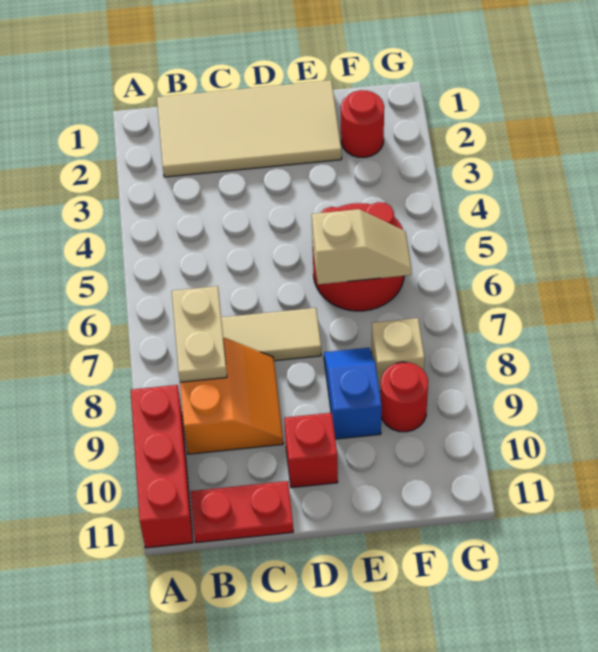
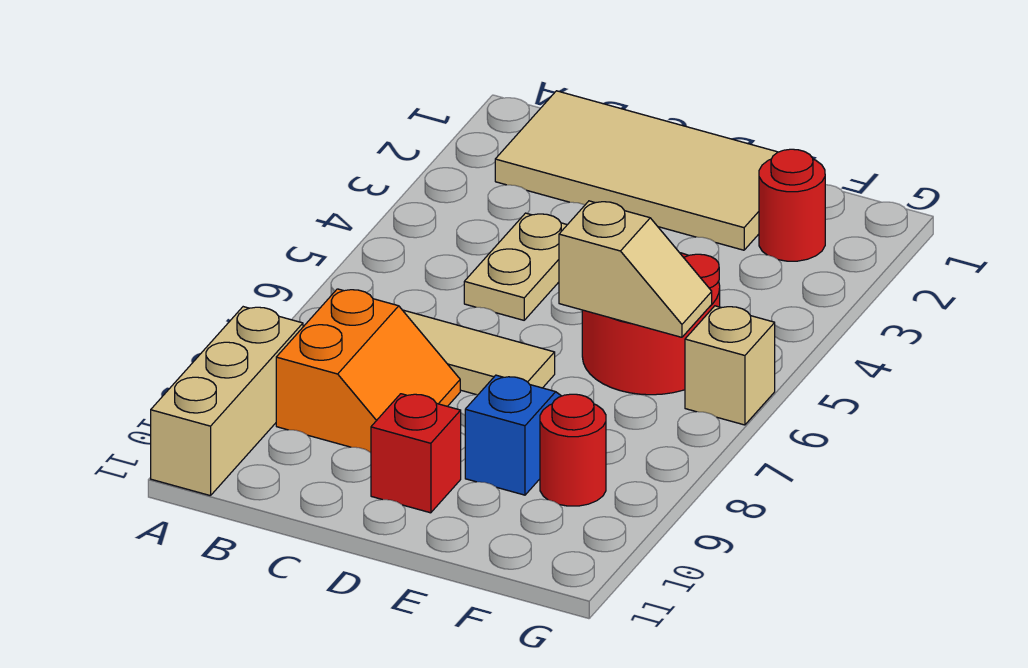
red 1x3 brick [131,385,193,548] -> tan 1x3 brick [151,307,303,496]
tan 1x2 plate [172,286,227,382] -> tan 1x2 plate moved to [464,213,567,320]
red 1x2 plate [191,481,293,543] -> none
tan 1x1 brick [372,318,425,392] -> tan 1x1 brick moved to [685,306,775,425]

